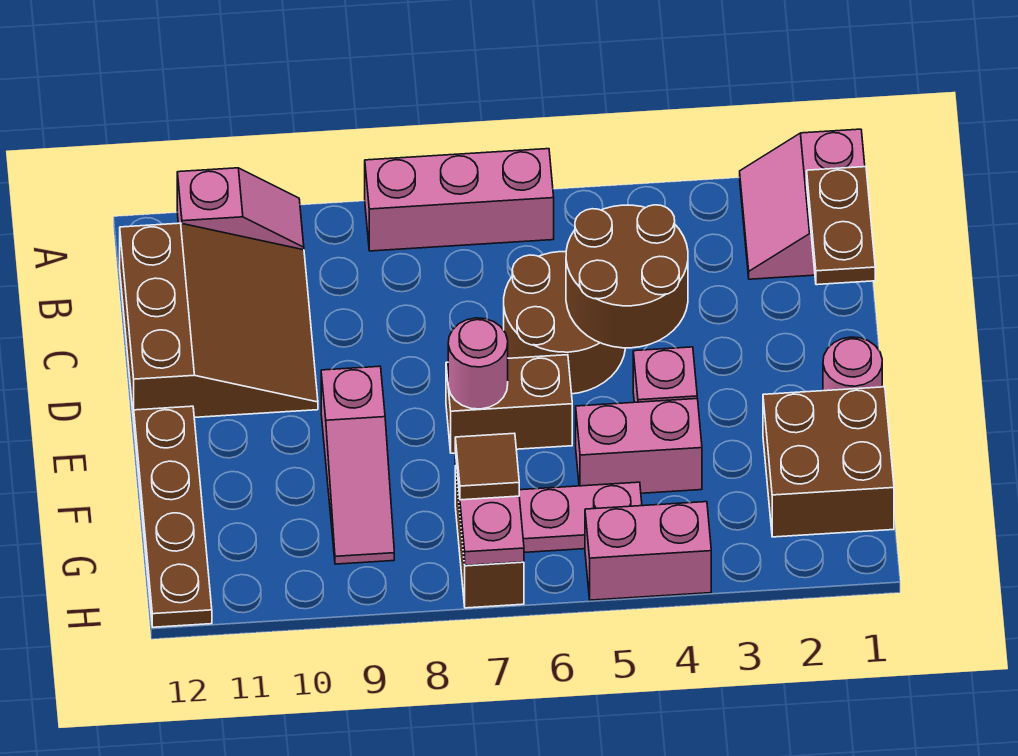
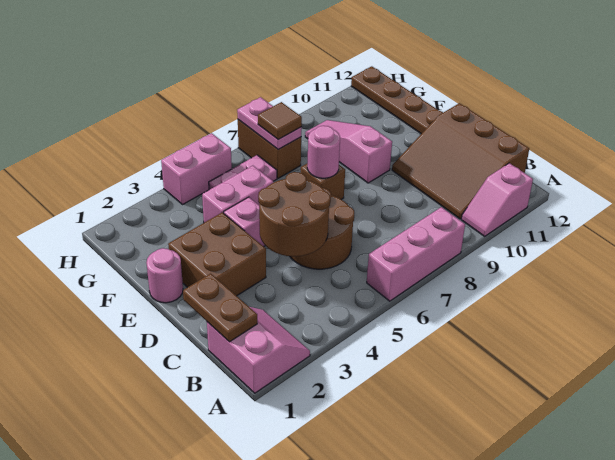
brown 1x2 brick [446,355,572,453] -> brown 1x1 brick [301,163,345,200]
brown 2x2 brick [763,387,894,537] -> brown 2x2 brick moved to [168,212,266,296]

